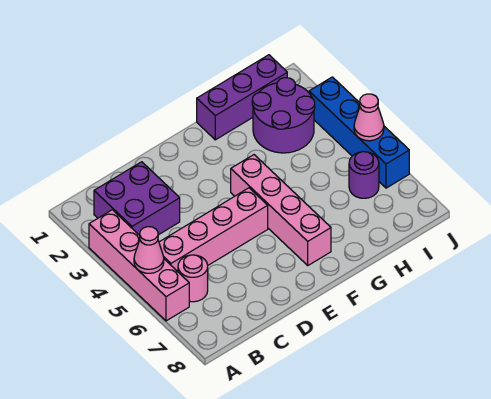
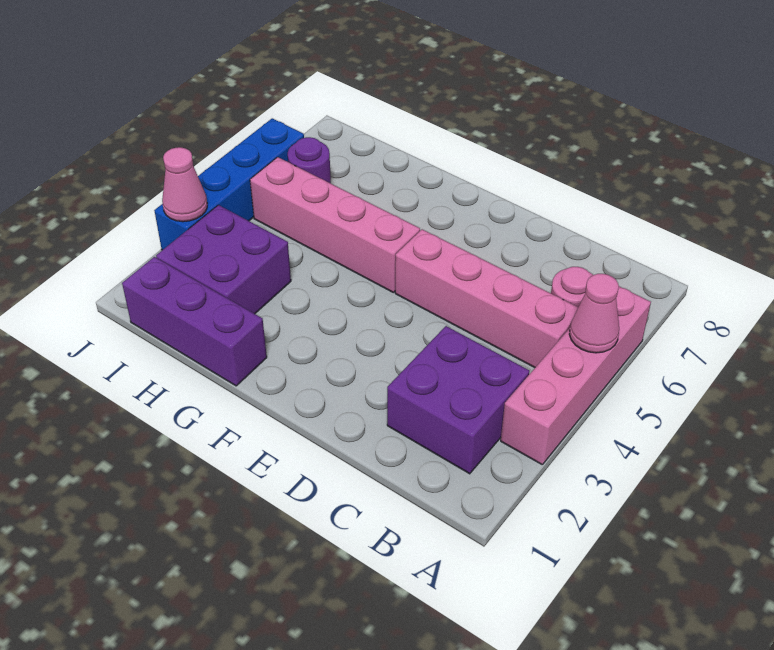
pink 1x4 brick [231,155,331,265] -> pink 1x4 brick turned to [250,157,420,292]
purple 2x2 round brick [252,78,315,153] -> purple 2x2 brick [156,205,291,314]
pink 1x1 cone [354,94,384,141] -> pink 1x1 cone moved to [162,147,207,222]

